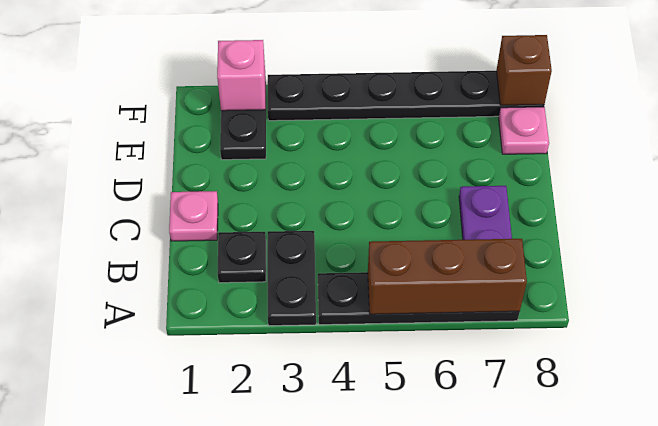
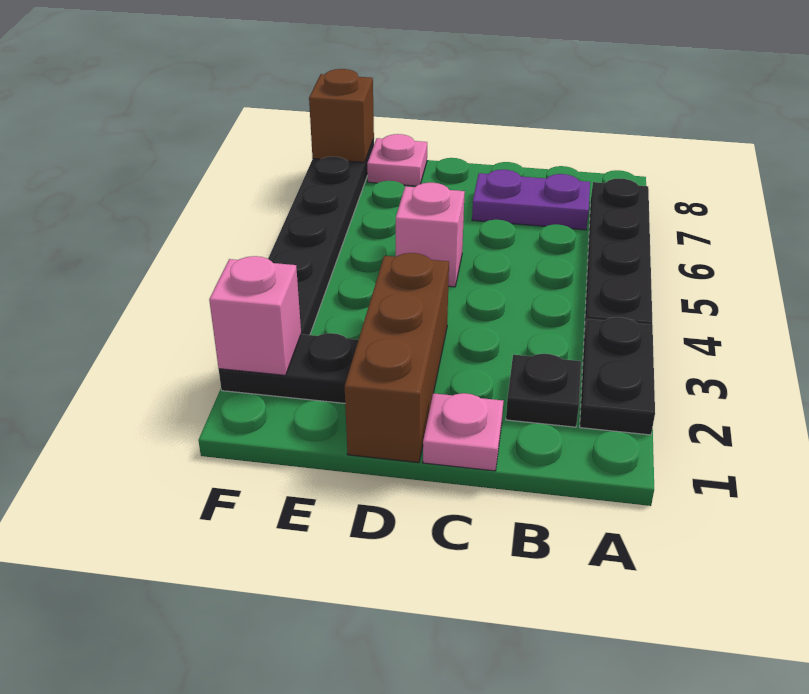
black 1x2 plate [268,231,316,326] -> black 1x2 plate turned to [580,317,655,435]
brown 1x3 brick [368,239,527,314] -> brown 1x3 brick moved to [345,253,449,463]
none -> pink 1x1 brick [396,182,465,287]

